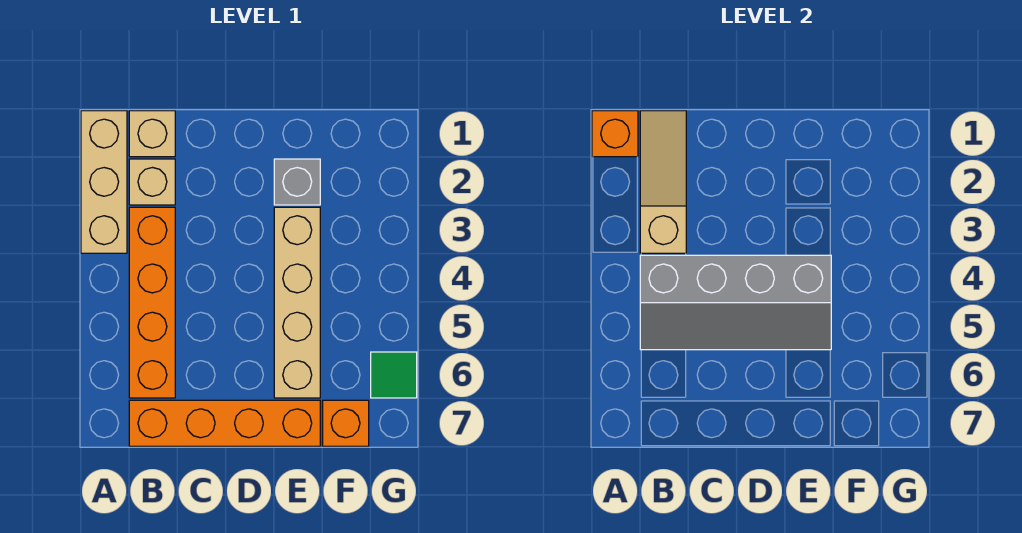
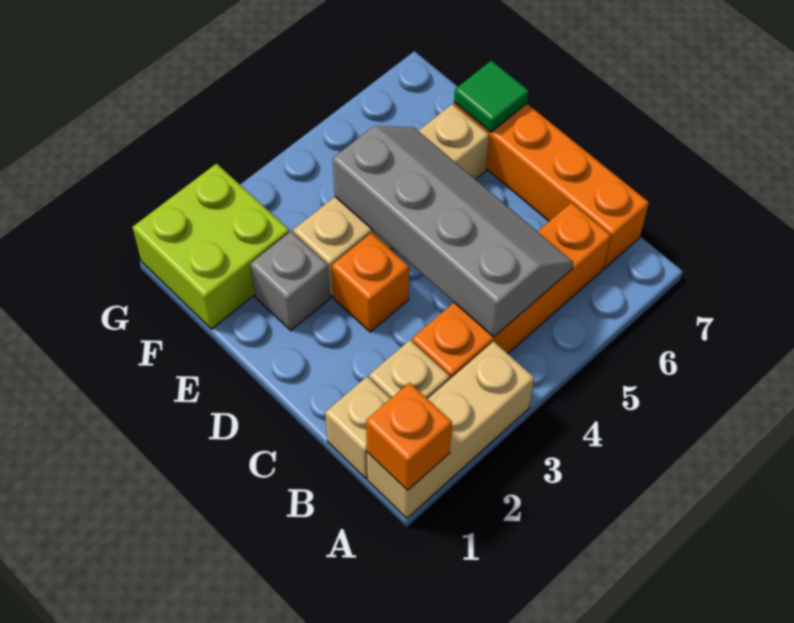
tan 1x3 slope [640,111,686,253] -> none
none -> lime 2x2 brick [133,164,289,329]
orange 1x1 brick [323,400,369,446] -> orange 1x1 brick moved to [332,233,409,332]
green 1x1 tile [371,352,417,398] -> green 1x1 tile moved to [454,61,529,132]

